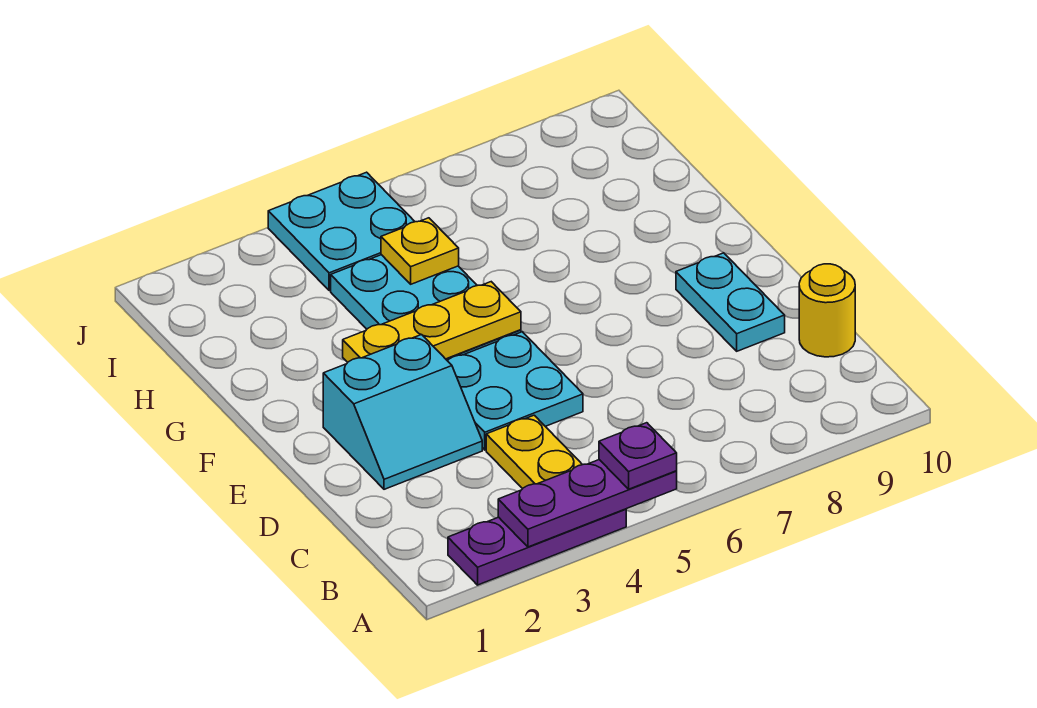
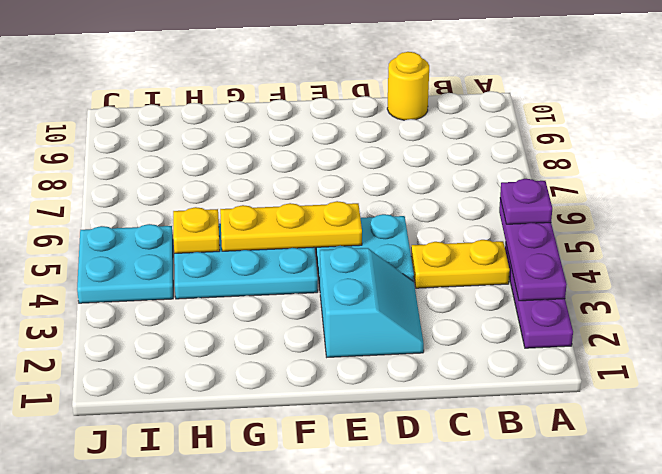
cyan 1x2 plate [676,253,785,351] -> none
yellow 1x3 plate [343,282,521,362] -> yellow 1x3 plate turned to [220,201,362,251]

